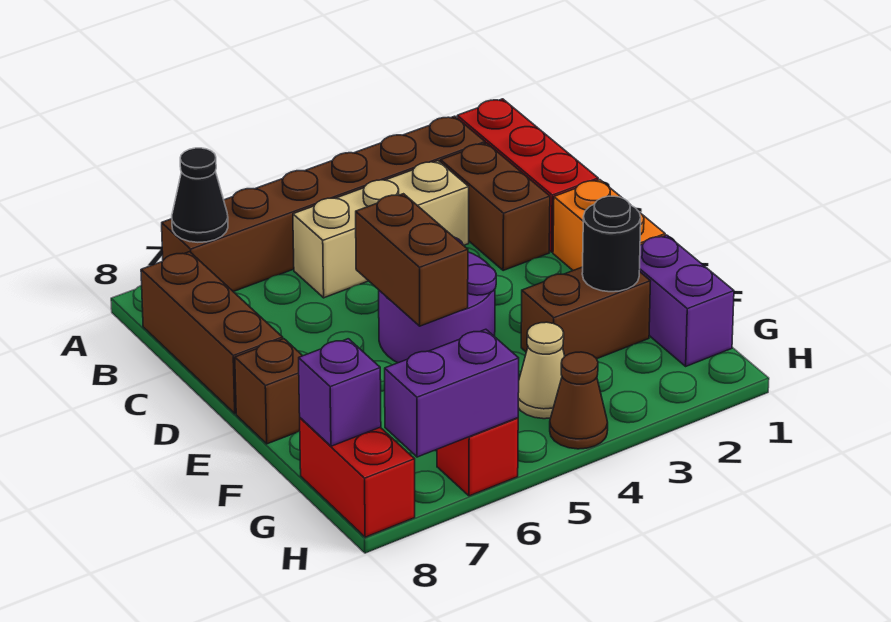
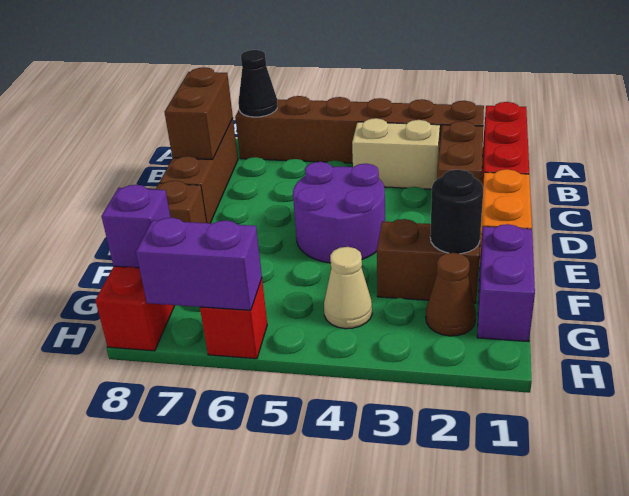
tan 1x3 brick [293,161,469,298] -> tan 1x2 brick [352,118,440,189]
brown 1x2 brick [356,194,468,326] -> brown 1x2 brick moved to [165,67,233,160]
brown 1x1 cone [550,352,608,449] -> brown 1x1 cone moved to [426,253,476,336]

